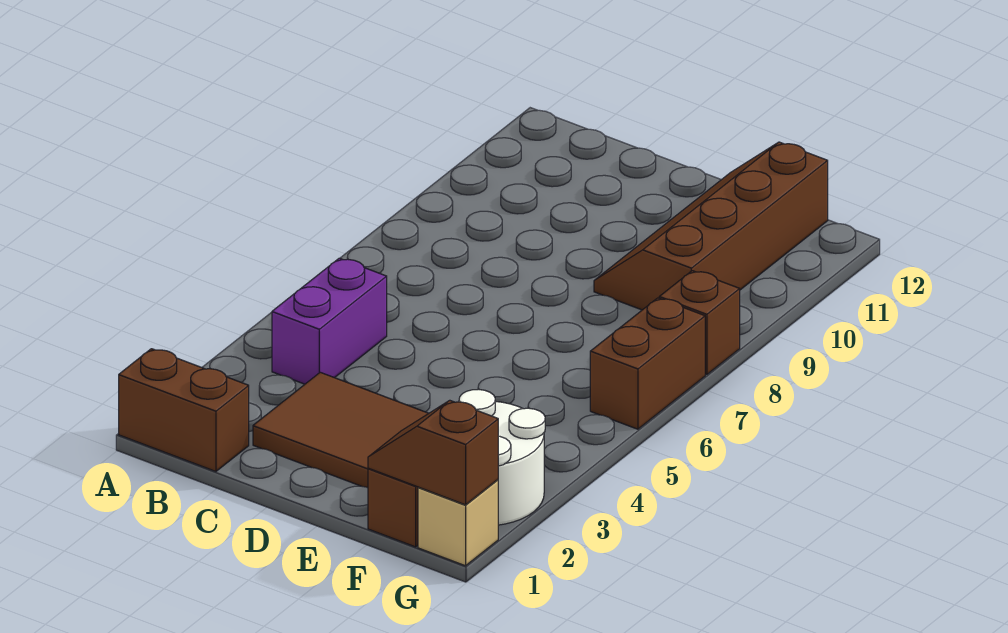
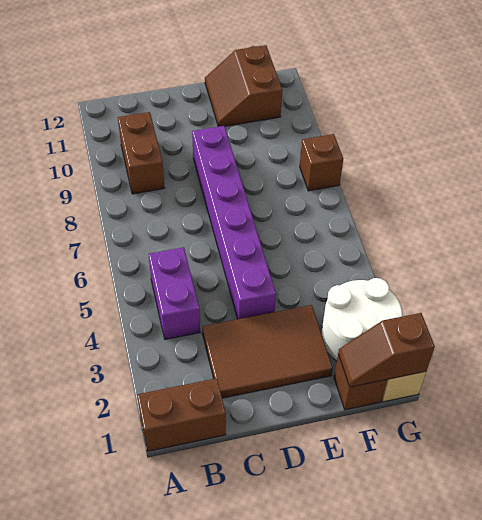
none -> purple 1x6 brick [192,126,276,319]
brown 2x4 slope [594,142,828,310] -> brown 2x2 slope [205,45,282,127]
brown 1x2 brick [590,298,705,429] -> brown 1x2 brick moved to [118,112,164,194]

